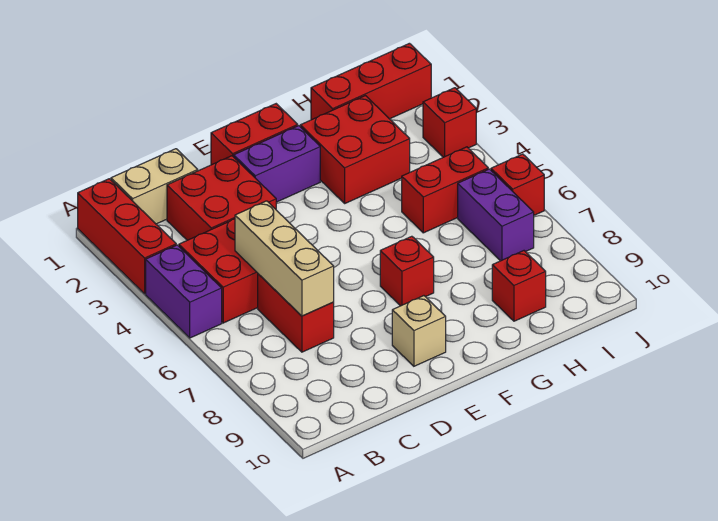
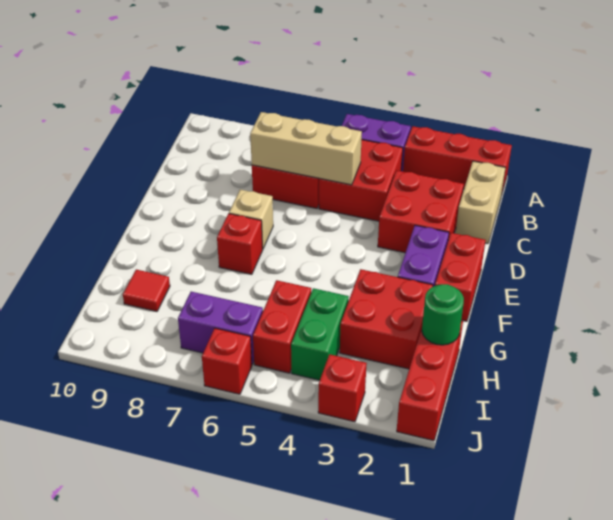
tan 1x1 brick [392,296,446,366] -> tan 1x1 brick moved to [229,189,273,249]
none -> green 1x1 round brick [422,284,464,345]
none -> green 1x2 brick [291,288,349,380]
red 1x1 brick [492,251,546,321] -> red 1x1 tile [123,270,170,311]

